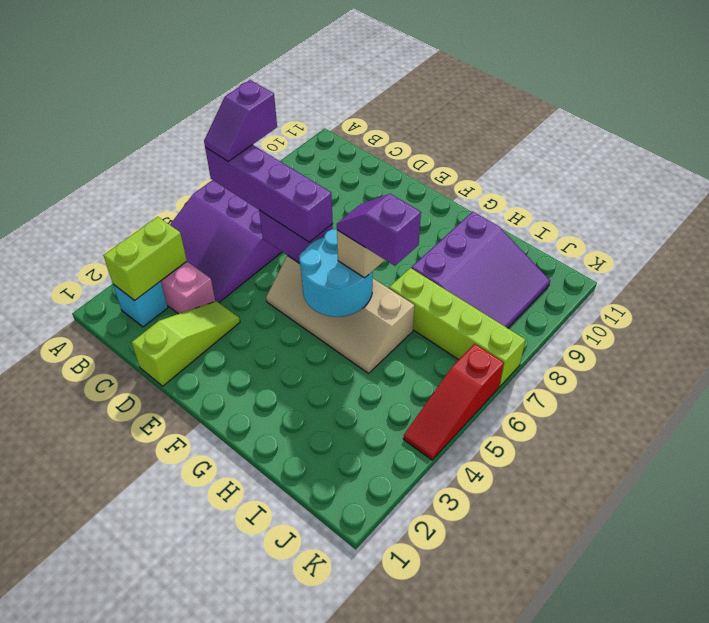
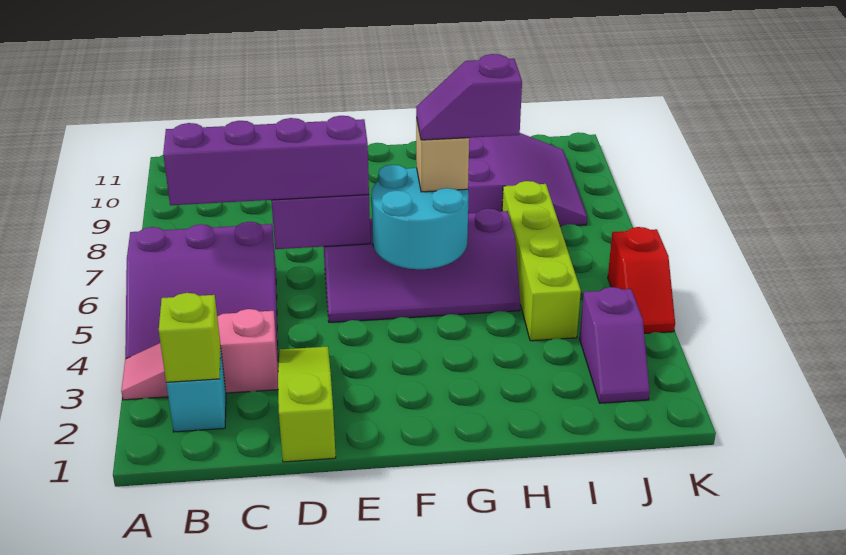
lime 1x2 brick [103,217,187,300] -> lime 1x1 brick [159,293,221,382]
purple 1x2 slope [204,80,277,161] -> purple 1x2 slope moved to [580,287,650,403]
tan 2x4 slope [266,256,415,373] -> purple 2x4 slope [324,209,520,322]
lime 1x4 brick [389,268,526,387] -> lime 1x4 brick turned to [502,181,581,341]
red 1x3 slope [403,344,504,460] -> red 1x2 slope [608,227,675,334]

